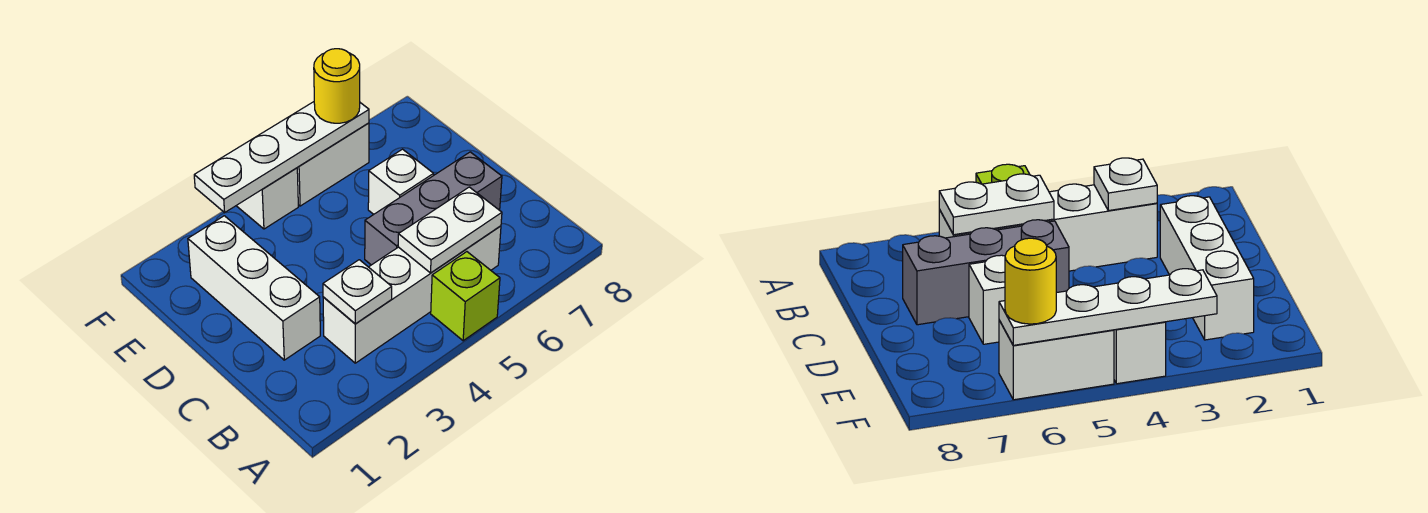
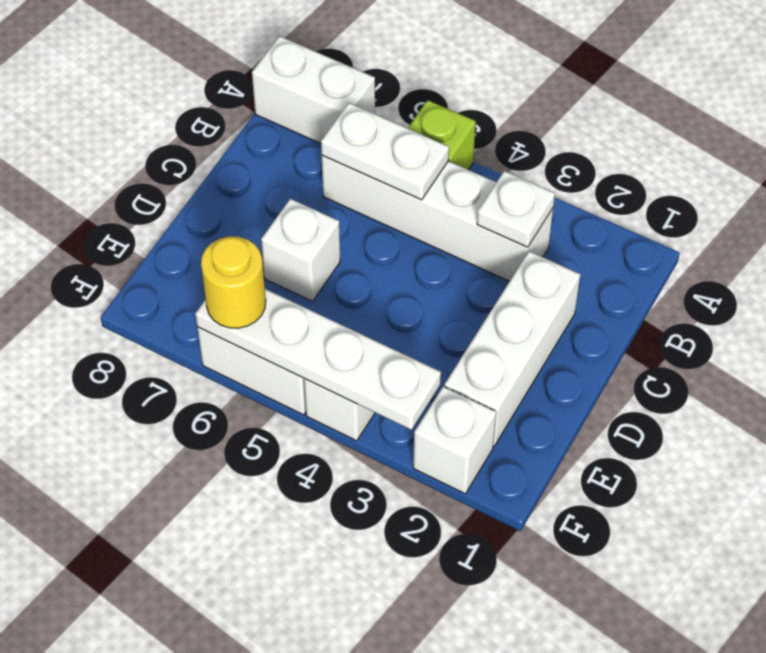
none -> white 1x2 brick [252,36,375,144]
grey 1x3 brick [365,152,502,265] -> none
none -> white 1x1 brick [413,387,496,494]

